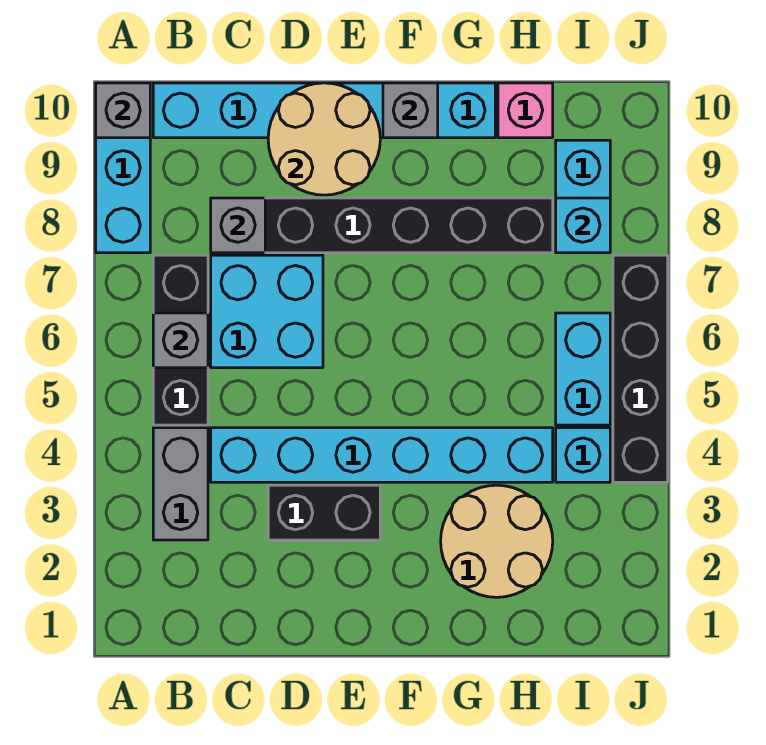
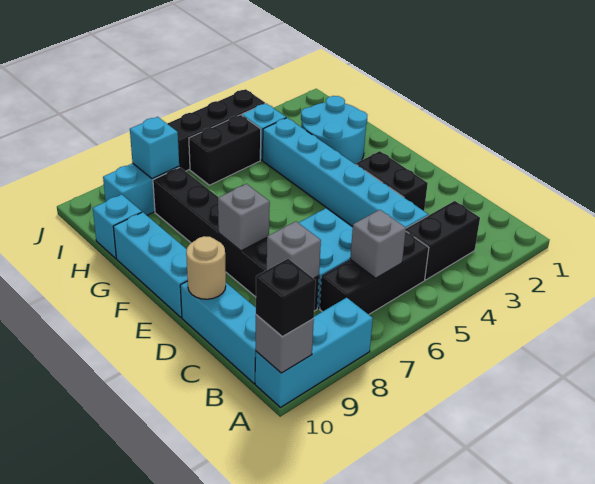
none -> black 1x1 brick [256,259,316,337]
grey 1x2 brick [153,428,208,540] -> black 1x2 brick [406,201,480,280]
tan 2x2 round brick [268,83,380,195] -> tan 1x1 round brick [186,236,226,299]
grey 1x1 brick [383,83,438,138] -> grey 1x1 brick moved to [218,184,270,251]
tan 2x2 round brick [441,485,553,597] -> cyan 2x2 round brick [301,96,367,164]
pink 1x1 brick [498,83,553,138] -> cyan 1x1 brick [93,194,142,258]
cyan 1x2 brick [556,313,610,425] -> black 1x2 brick [189,115,261,185]

